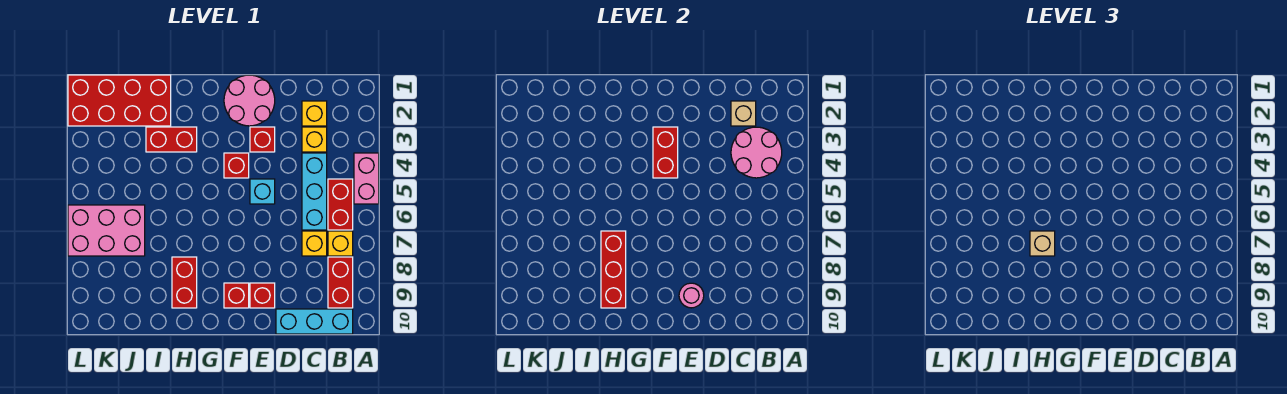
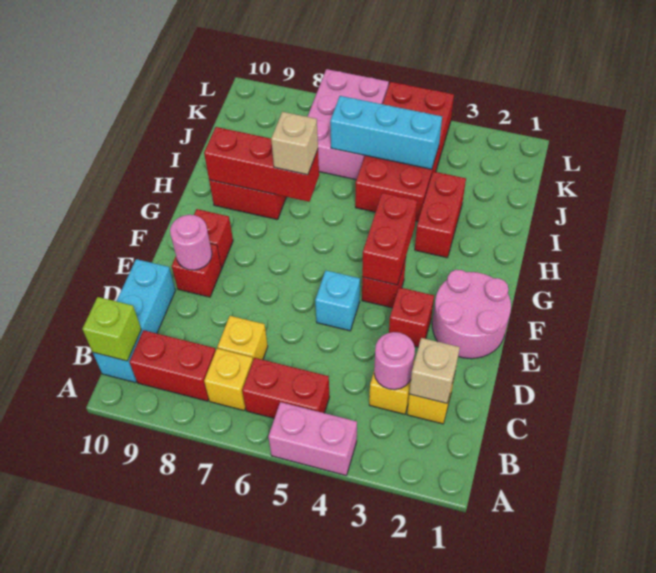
pink 2x2 round brick [731,127,782,178] -> pink 1x1 round brick [374,332,415,390]
none -> lime 1x1 brick [82,297,141,361]
cyan 1x3 brick [302,153,327,230] -> cyan 1x3 brick moved to [330,96,442,169]
red 1x2 brick [653,127,678,178] -> red 1x2 brick turned to [362,193,417,285]
red 2x4 brick [68,75,171,126] -> red 2x4 brick moved to [355,82,454,221]

